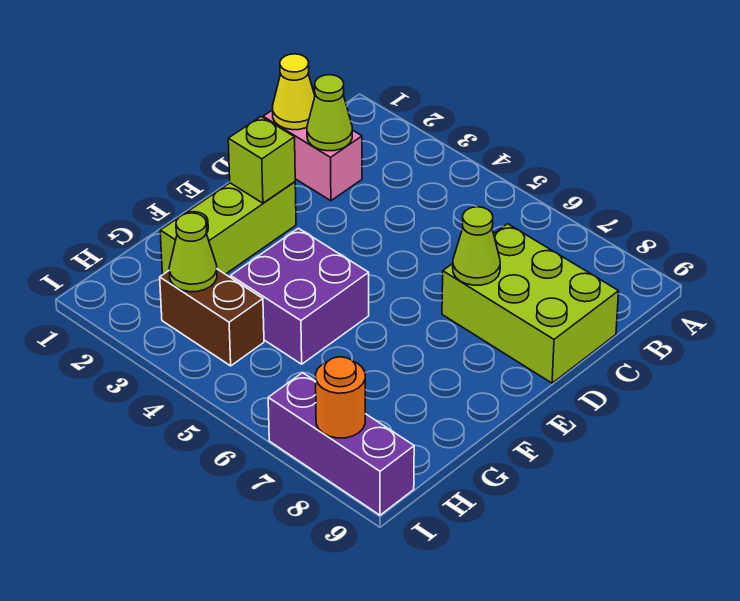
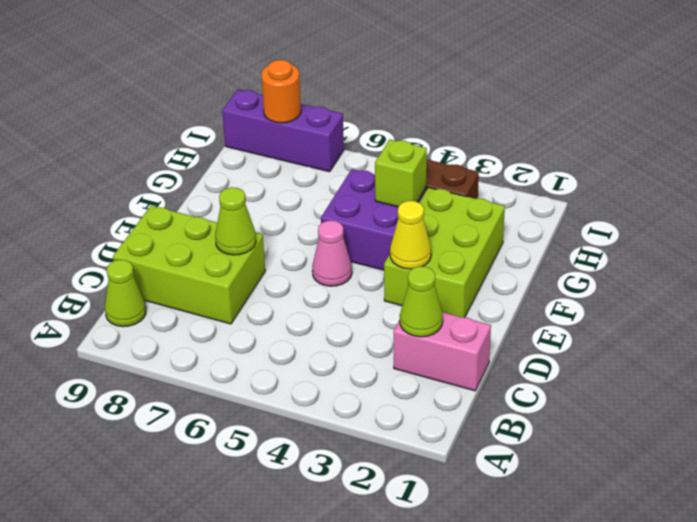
yellow 1x1 cone [272,54,315,130] -> yellow 1x1 cone moved to [390,201,431,269]
lime 1x3 brick [160,182,296,274] -> lime 2x3 brick [384,187,505,318]
lime 1x1 brick [228,117,295,203] -> lime 1x1 brick moved to [375,139,427,207]
none -> pink 1x1 cone [312,221,352,286]
lime 1x1 cone [169,213,217,292] -> lime 1x1 cone moved to [105,260,146,327]

